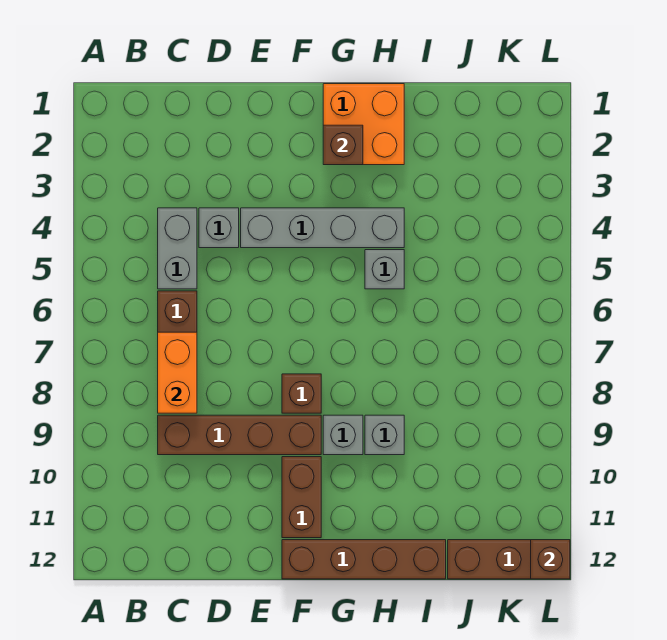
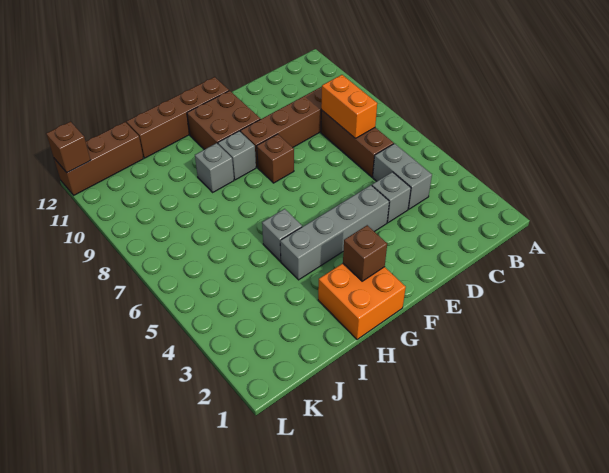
brown 1x2 brick [282,457,321,538] -> brown 2x2 brick [187,91,260,150]

